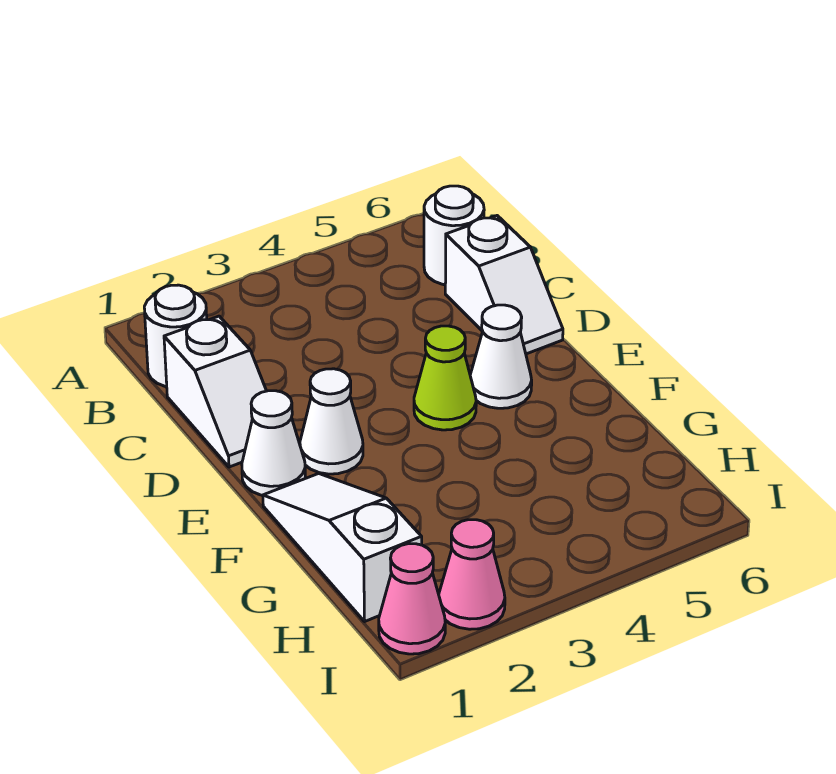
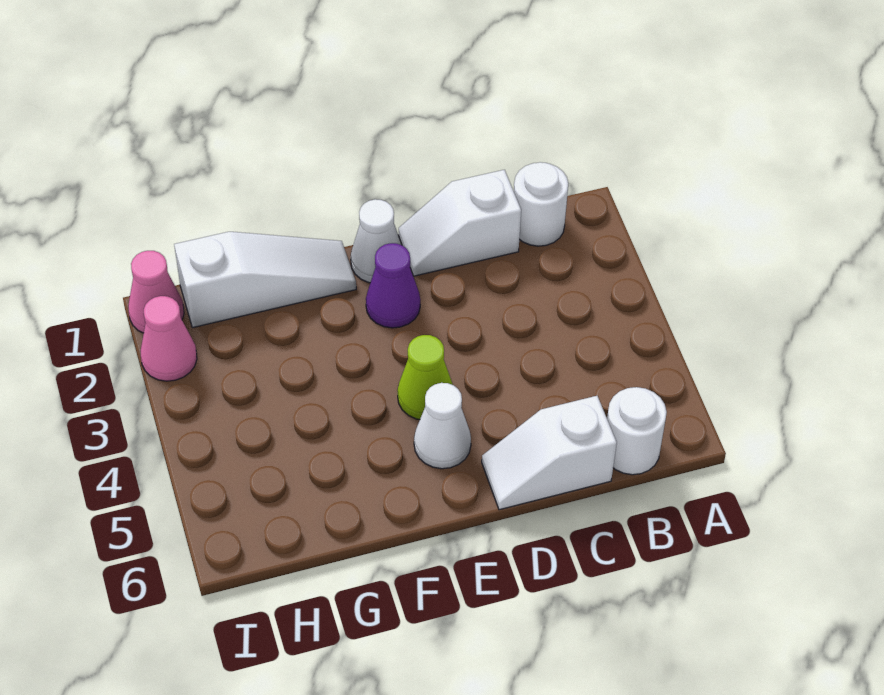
white 1x1 cone [300,369,363,474] -> purple 1x1 cone [366,243,420,328]

